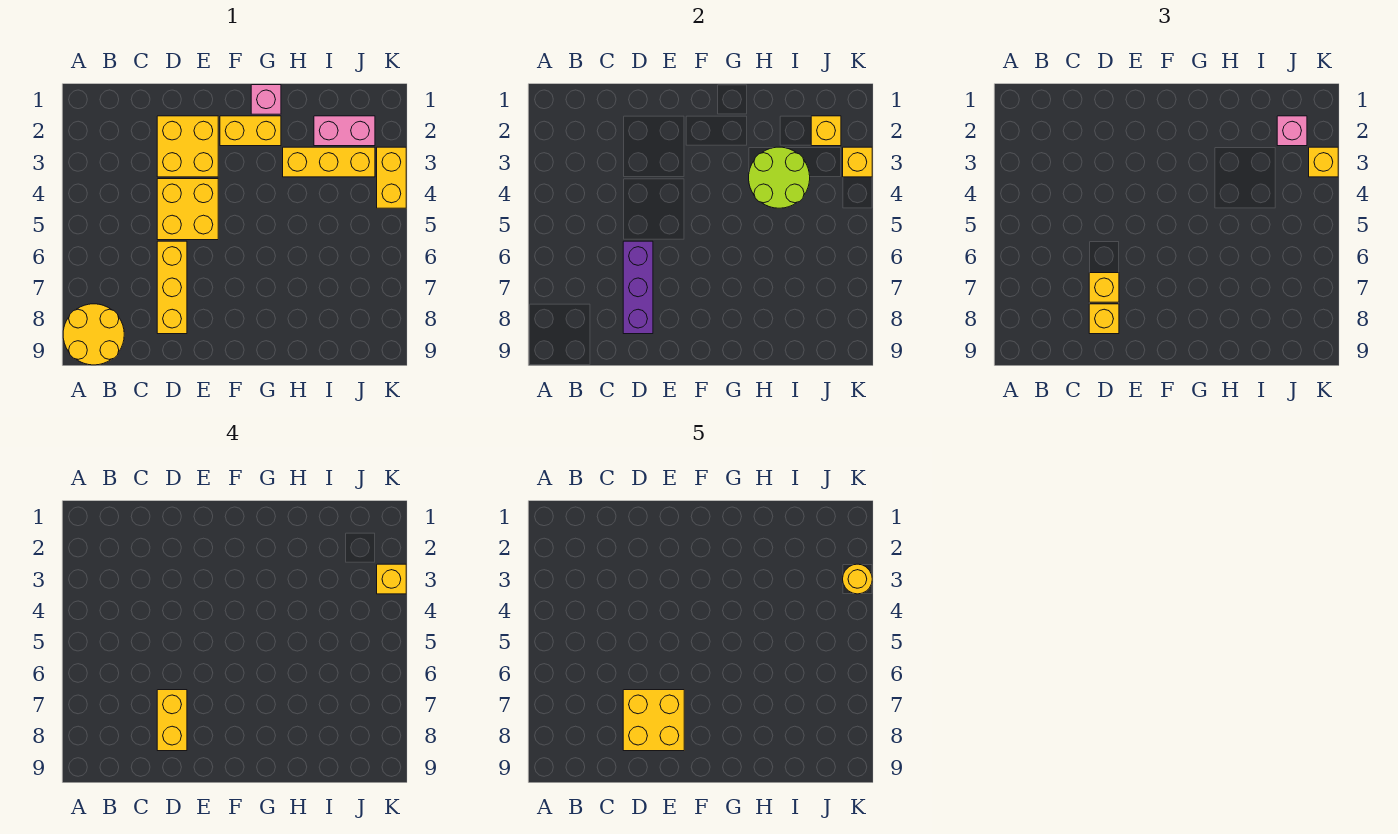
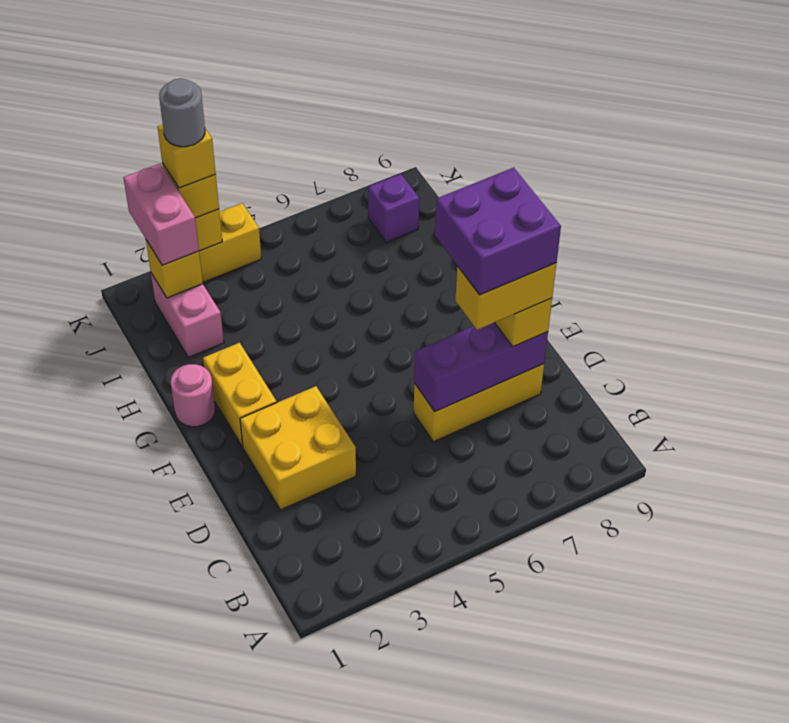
yellow 2x2 round brick [63,304,124,365] -> none
yellow 2x2 brick [157,179,218,240] -> none
yellow 1x1 brick [1089,273,1119,302] -> none
yellow 2x2 brick [623,690,684,751] -> purple 2x2 brick [435,168,561,295]
pink 1x1 brick [251,85,281,114] -> pink 1x1 round brick [171,364,215,427]
yellow 1x3 brick [283,147,375,177] -> none
lime 2x2 round brick [749,147,810,208] -> none
pink 1x1 brick [1277,116,1307,146] -> pink 1x2 brick [123,164,199,265]
none -> purple 1x1 brick [368,174,419,242]
yellow 1x1 round brick [843,564,872,594] -> grey 1x1 round brick [159,78,205,147]

